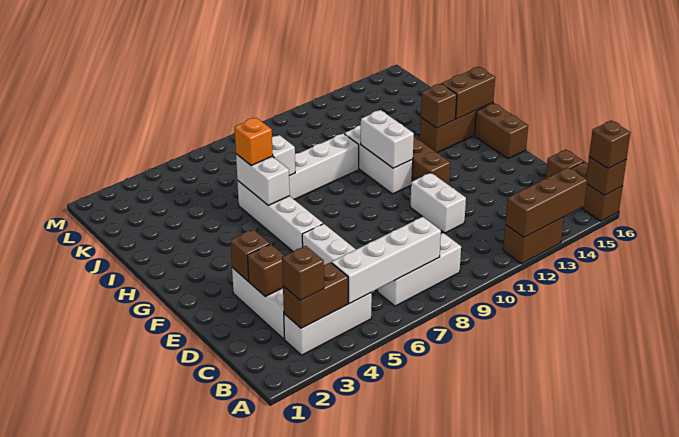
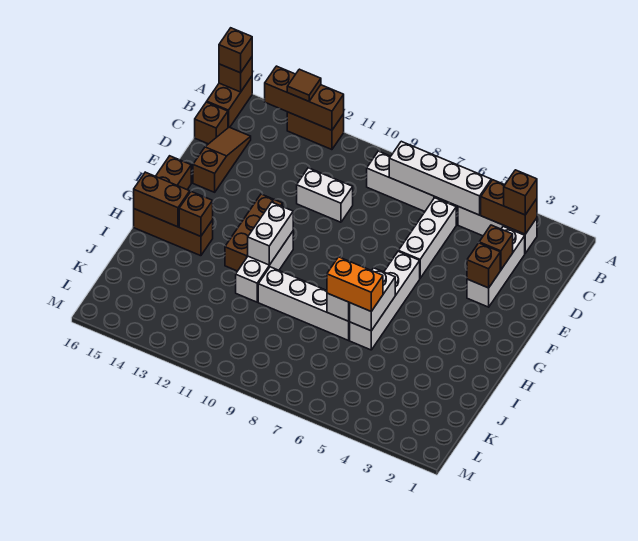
none -> brown 1x1 tile [287,69,321,101]
none -> brown 1x3 slope [193,127,251,192]
white 1x2 brick [410,173,466,233] -> white 1x2 brick turned to [297,168,353,222]
orange 1x1 brick [235,118,273,166] -> orange 1x2 brick [327,257,383,311]

